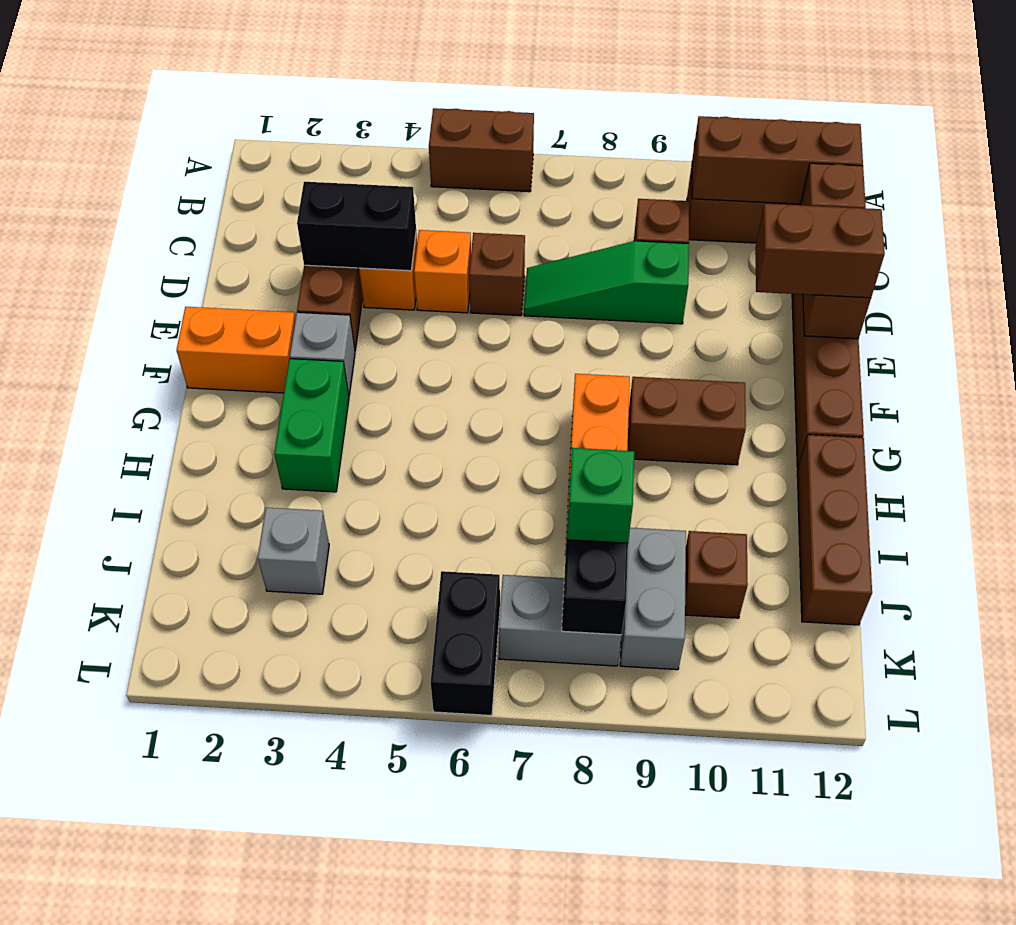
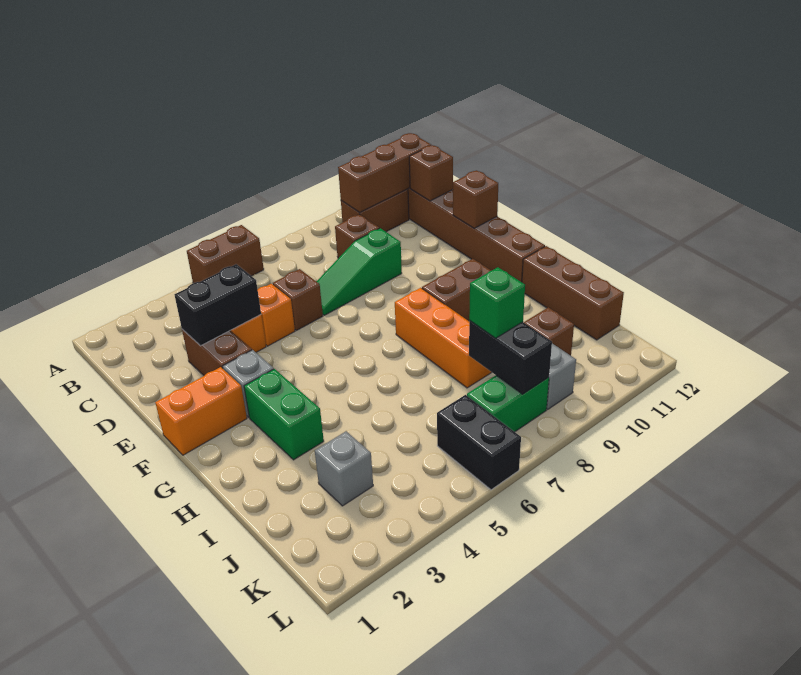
brown 1x2 brick [755,204,885,298] -> none
grey 1x2 brick [499,575,622,666] -> green 1x2 brick [467,376,549,432]

